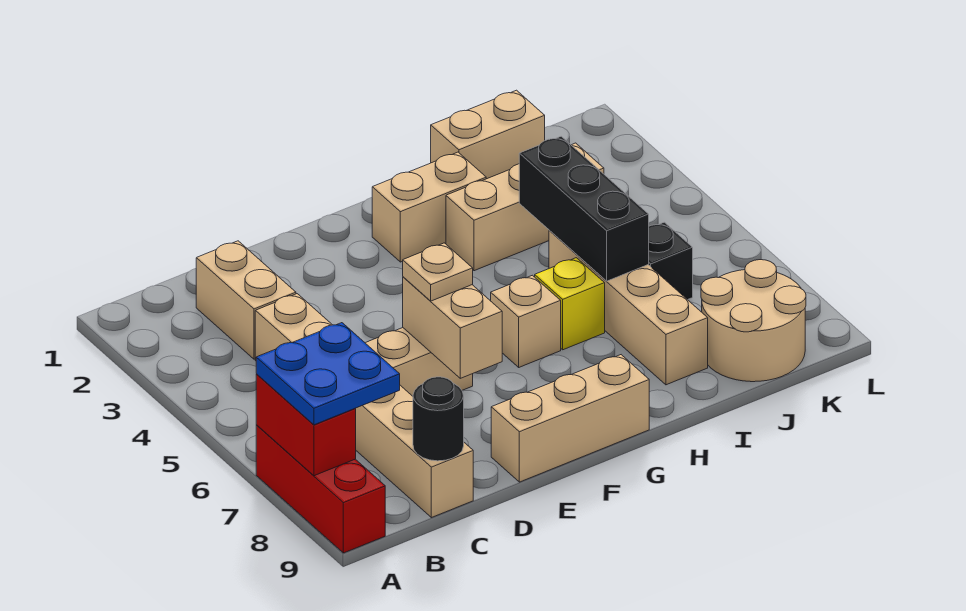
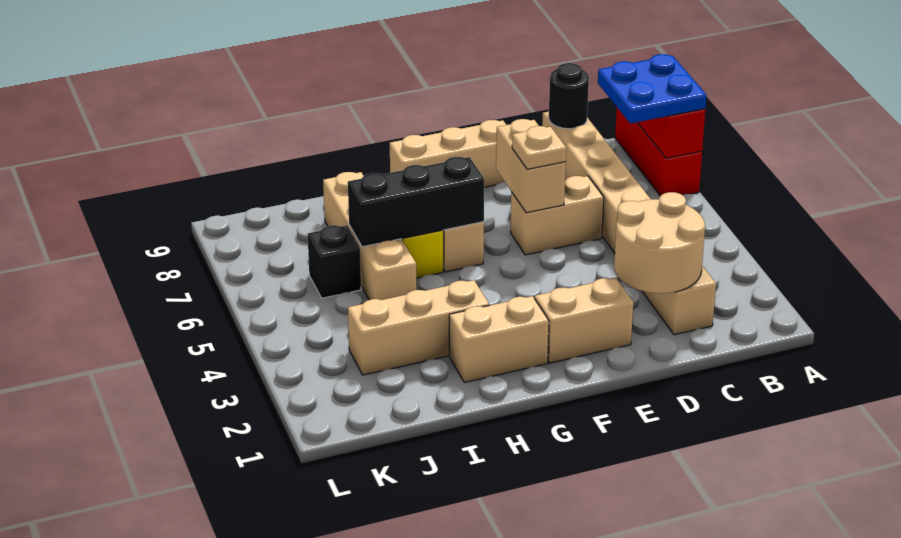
tan 1x2 brick [431,90,545,179] -> tan 1x2 brick moved to [535,278,633,363]
black 1x3 brick [519,136,649,281] -> black 1x3 brick turned to [348,157,484,247]
tan 2x2 round brick [701,260,806,382] -> tan 2x2 round brick moved to [614,192,705,293]

